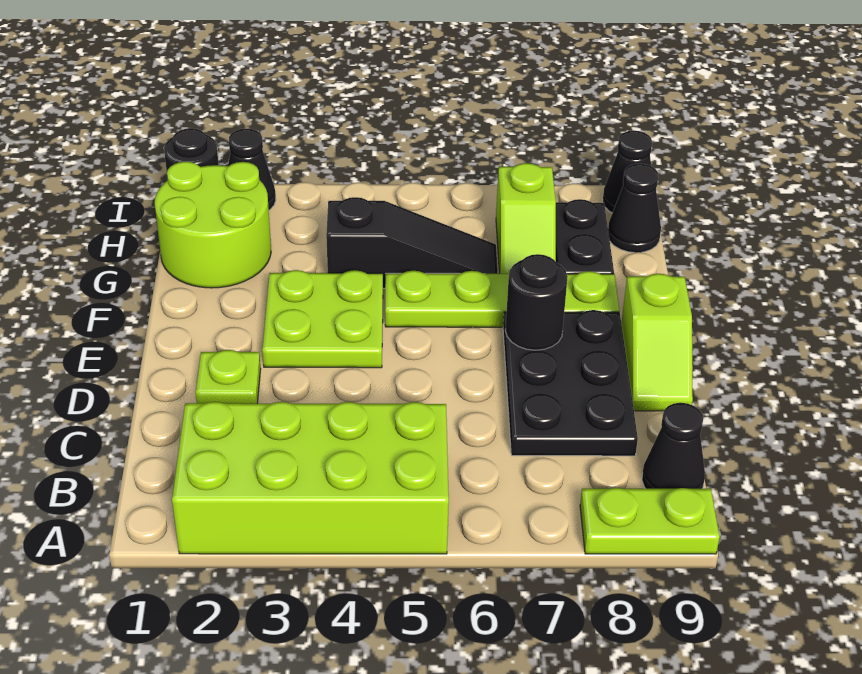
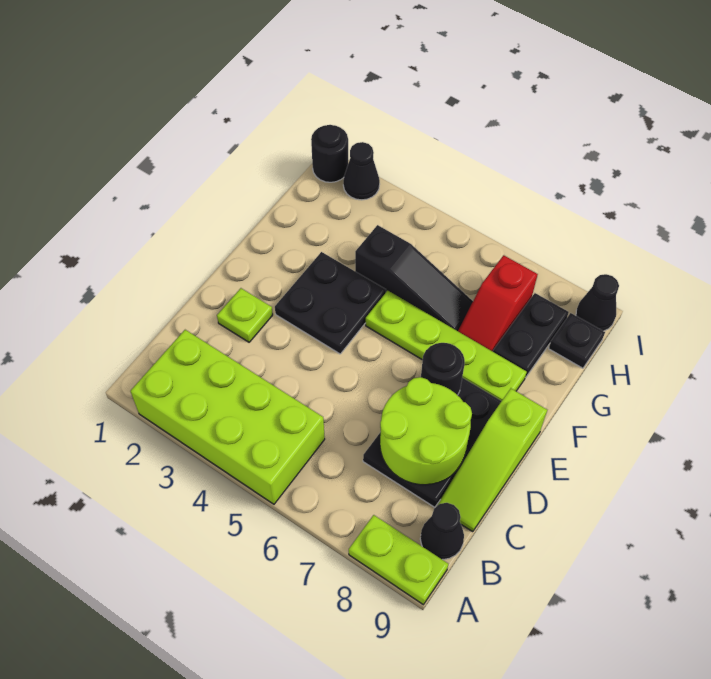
lime 1x2 slope [621,274,693,411] -> lime 1x3 slope [437,389,547,532]
lime 2x2 plate [262,270,383,368] -> black 2x2 plate [275,252,386,354]
lime 2x2 round brick [155,162,271,288] -> lime 2x2 round brick moved to [380,377,472,485]
lime 1x2 slope [496,163,556,274] -> red 1x2 slope [458,255,538,352]
black 1x1 cone [608,164,661,253] -> black 1x1 plate [549,313,605,368]

